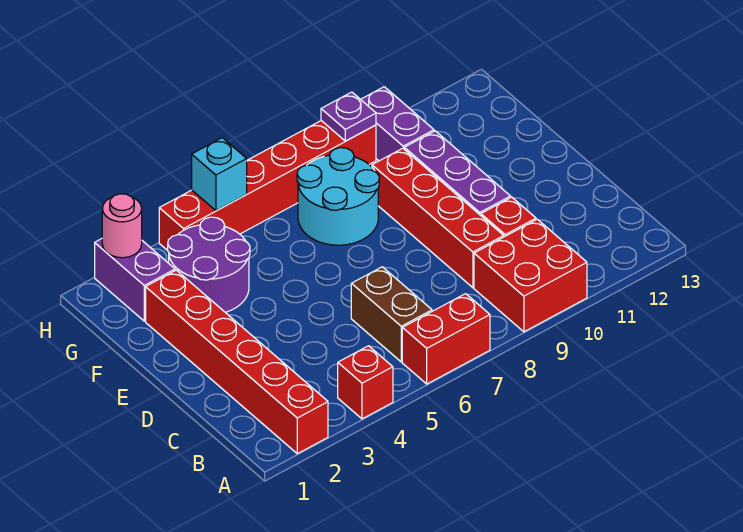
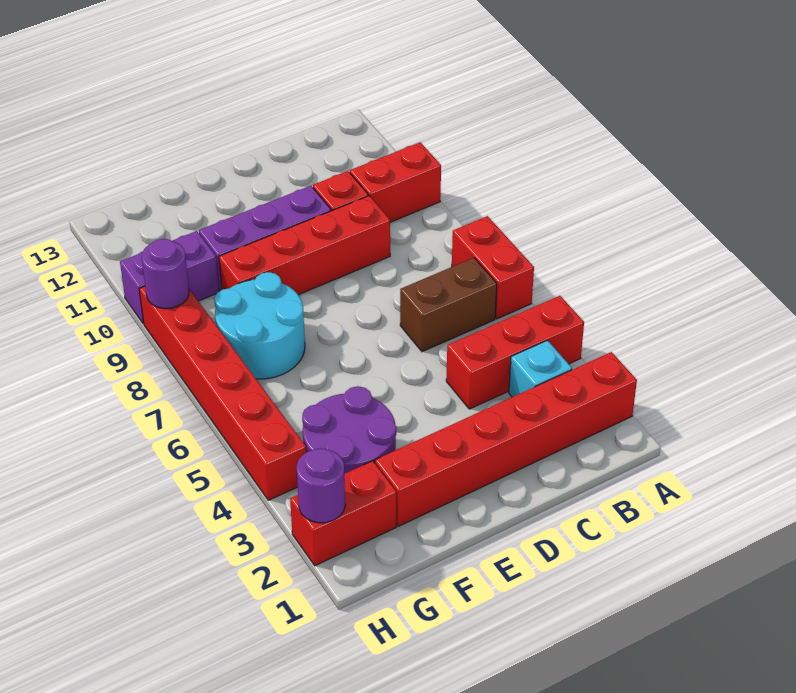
red 1x1 brick [338,346,393,419] -> red 1x3 brick [446,296,584,409]
red 2x2 brick [474,219,587,332] -> red 1x2 brick [350,142,441,222]
purple 1x2 brick [95,239,175,321] -> red 1x2 brick [290,461,396,566]
pink 1x1 round brick [102,194,142,258] -> purple 1x1 round brick [297,448,345,523]
cyan 1x1 brick [192,138,247,211] -> cyan 1x1 brick moved to [509,340,572,397]
purple 1x1 plate [321,92,376,141] -> purple 1x1 round brick [142,239,189,309]

